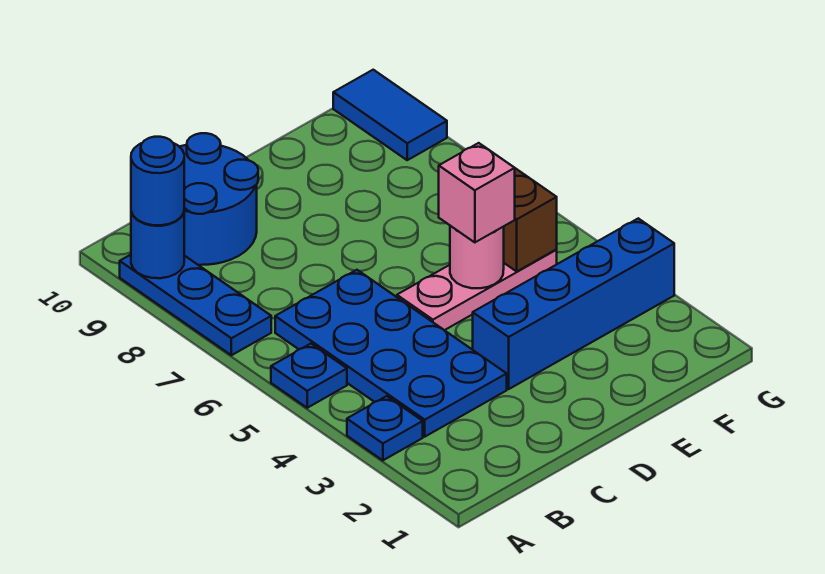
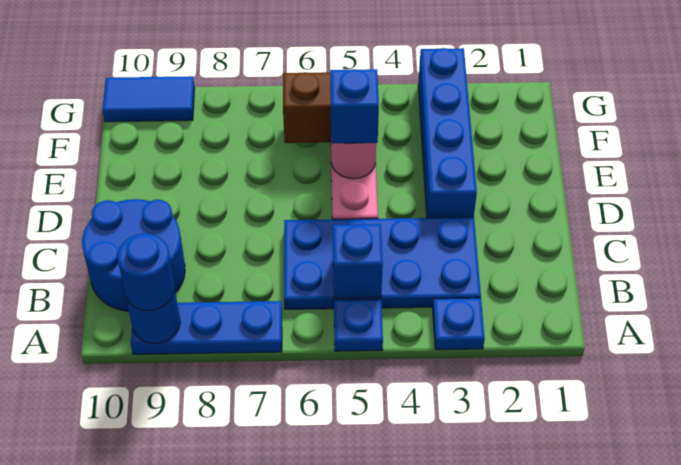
none -> blue 1x1 brick [333,224,383,298]
pink 1x1 brick [439,143,515,242] -> blue 1x1 brick [330,69,379,143]

